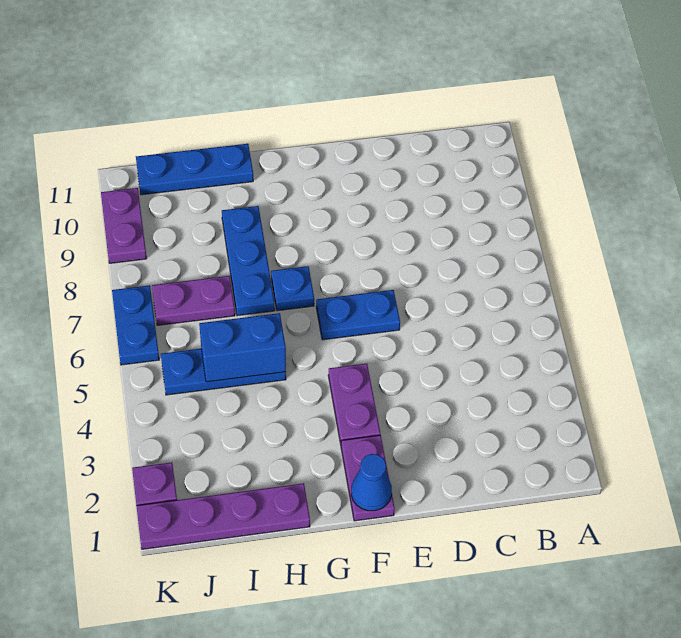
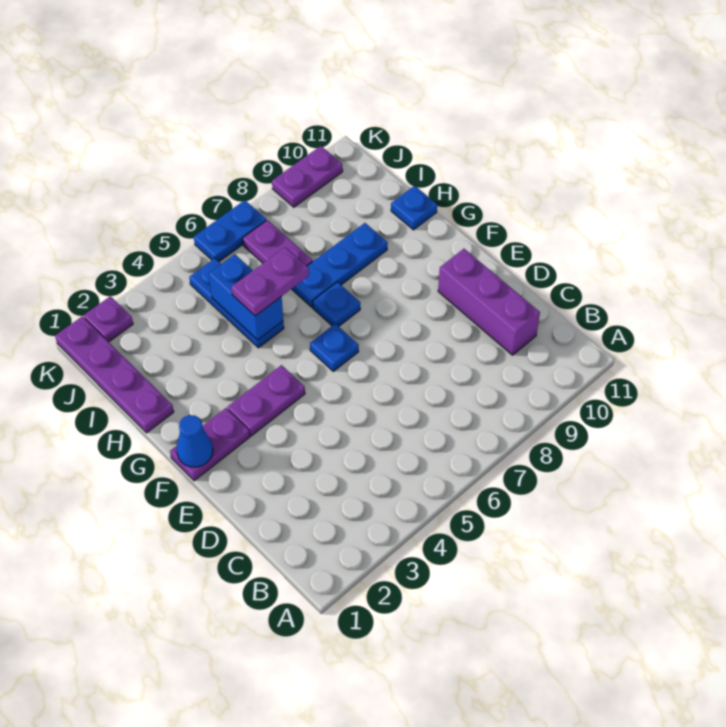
none -> purple 1x3 brick [438,249,540,355]
blue 1x2 plate [316,290,400,340] -> blue 1x1 plate [310,324,359,371]
none -> purple 1x2 plate [231,247,309,316]
blue 1x3 plate [136,144,253,195] -> blue 1x1 plate [391,186,437,230]

